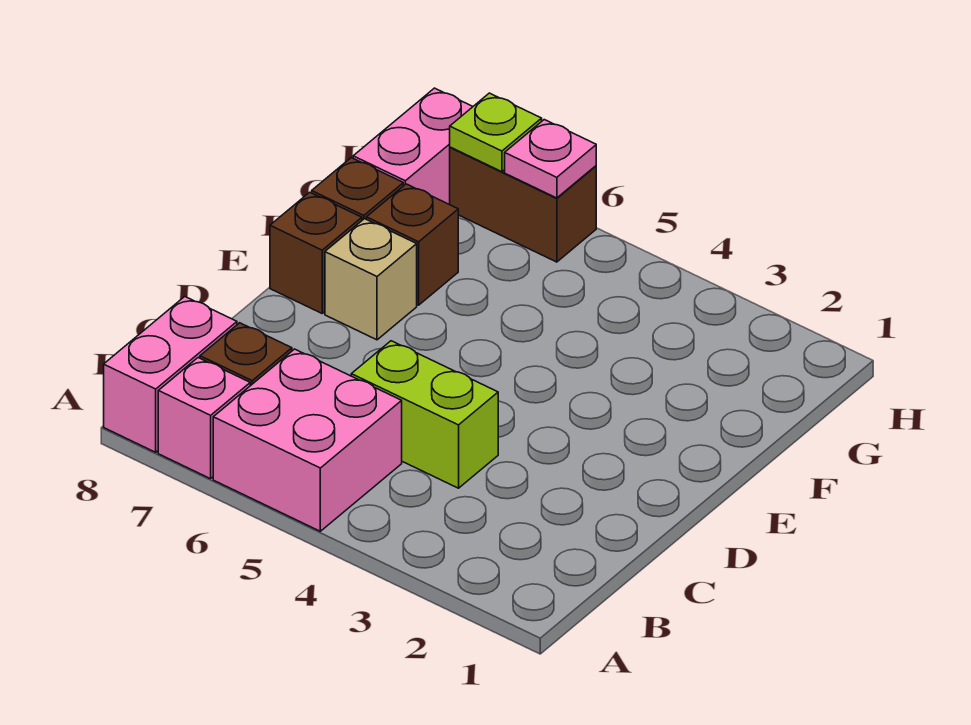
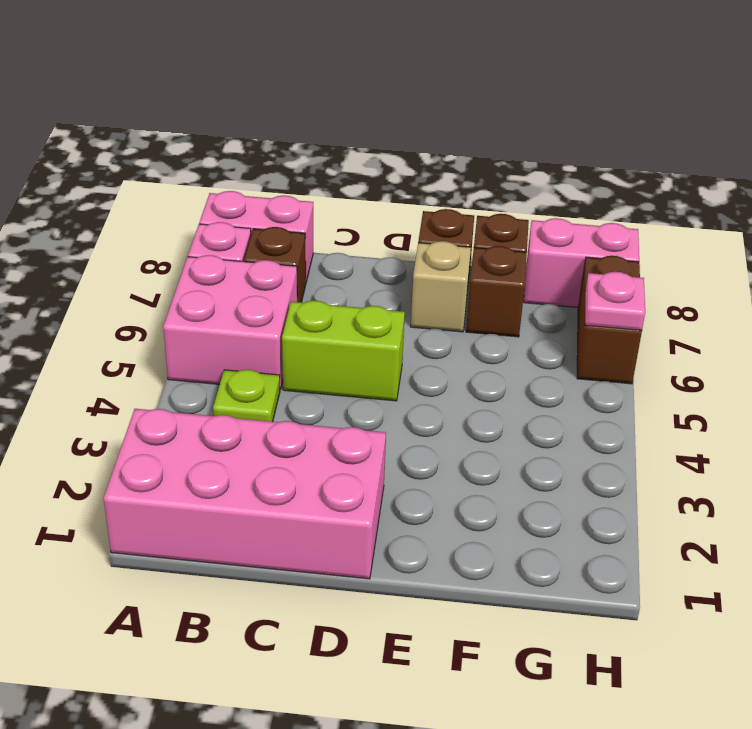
none -> pink 2x4 brick [104,409,386,579]
lime 1x2 brick [351,341,498,488] -> lime 1x2 brick turned to [282,301,405,401]
lime 1x1 plate [450,93,542,172] -> lime 1x1 plate moved to [213,370,280,422]

